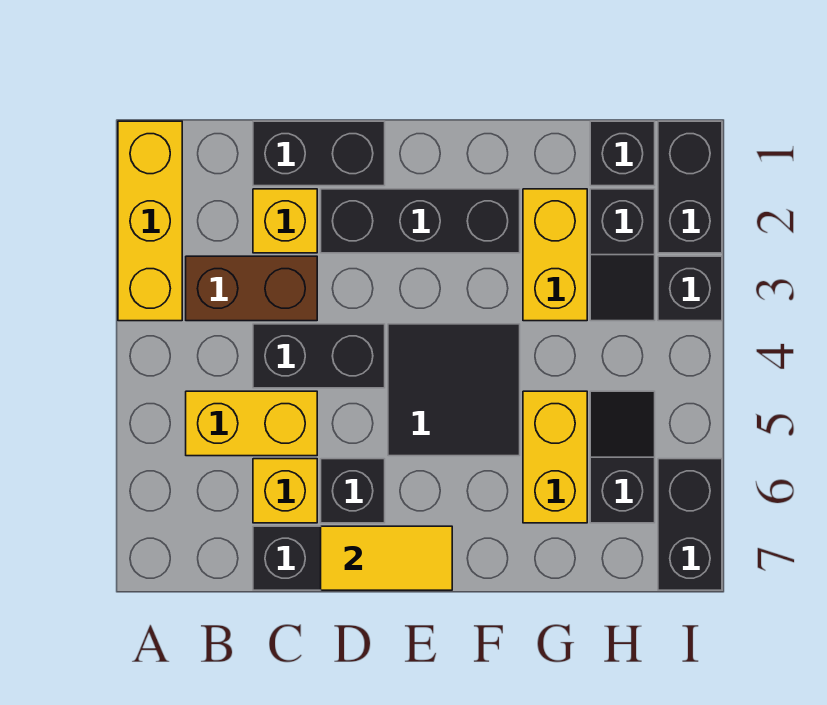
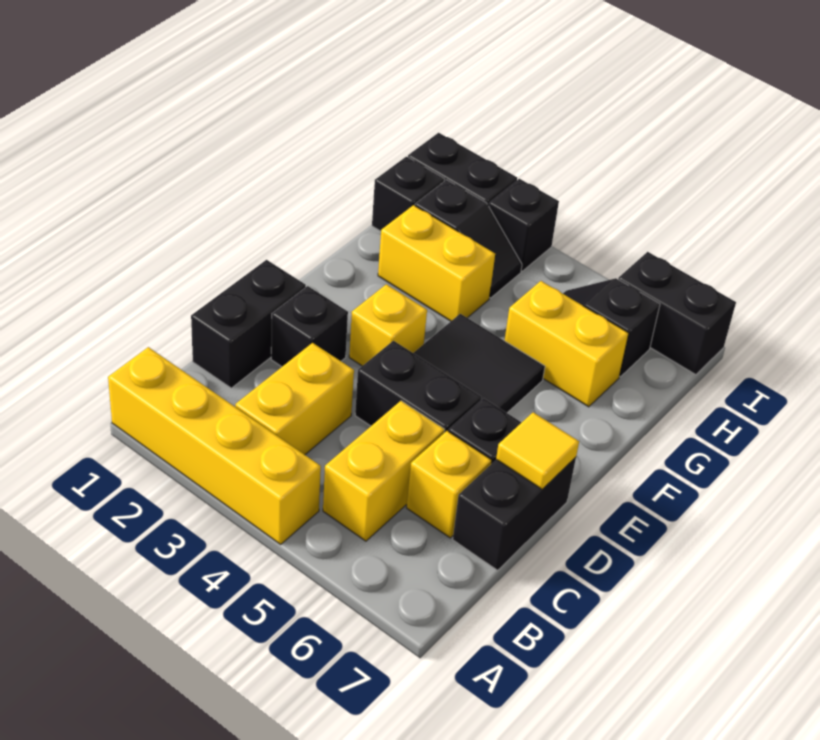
yellow 1x3 brick [118,121,182,321] -> yellow 1x4 brick [108,347,321,544]
brown 1x2 brick [186,256,317,321] -> yellow 1x2 brick [235,343,354,455]
yellow 1x1 brick [253,189,317,253] -> yellow 1x1 brick moved to [349,284,427,366]
black 1x2 brick [253,324,385,388] -> black 1x2 brick turned to [355,341,481,433]
black 1x3 brick [321,189,520,253] -> black 1x1 brick [271,286,348,367]
yellow 1x2 tile [321,526,452,590] -> yellow 1x1 tile [496,412,579,489]

